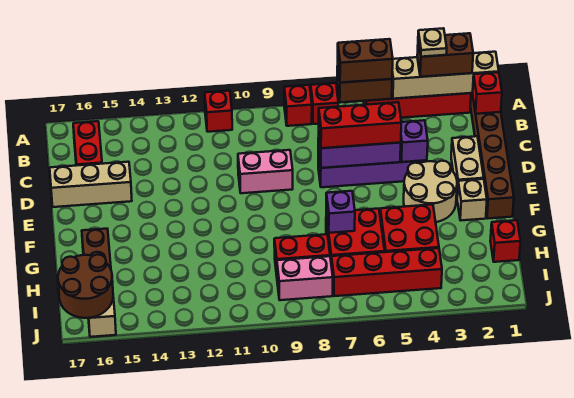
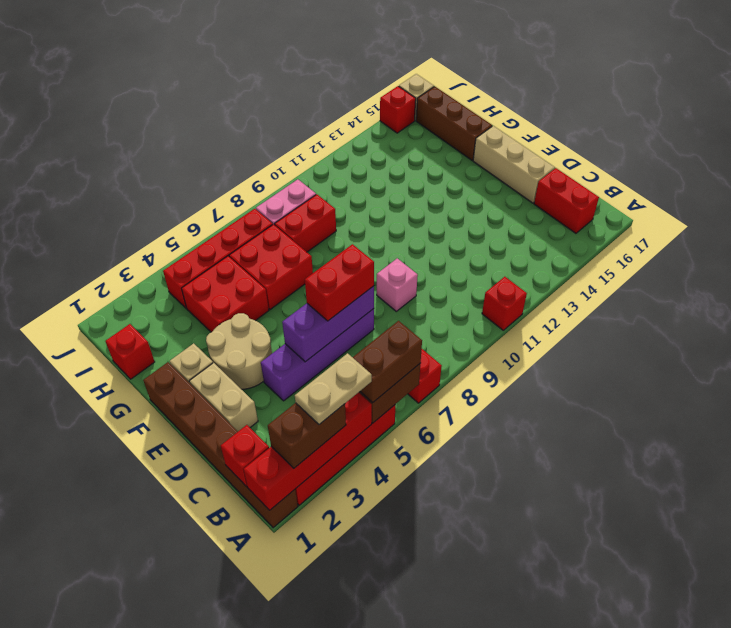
tan 1x4 brick [392,52,499,99] -> red 1x4 brick [244,392,372,510]
tan 1x1 plate [418,28,447,57] -> tan 1x2 plate [295,353,372,424]
red 1x1 brick [284,85,312,126] -> red 1x1 brick moved to [380,86,416,133]
purple 1x1 brick [400,120,428,162] -> none
red 1x3 brick [319,102,401,148] -> red 1x2 brick [305,244,374,321]
pink 1x2 brick [238,150,293,193] -> pink 1x1 brick [377,258,418,311]
tan 1x3 brick [50,162,132,207] -> tan 1x3 brick turned to [473,126,555,203]
purple 1x1 brick [326,191,355,233] -> none
brown 2x2 round brick [58,255,113,318] -> none

